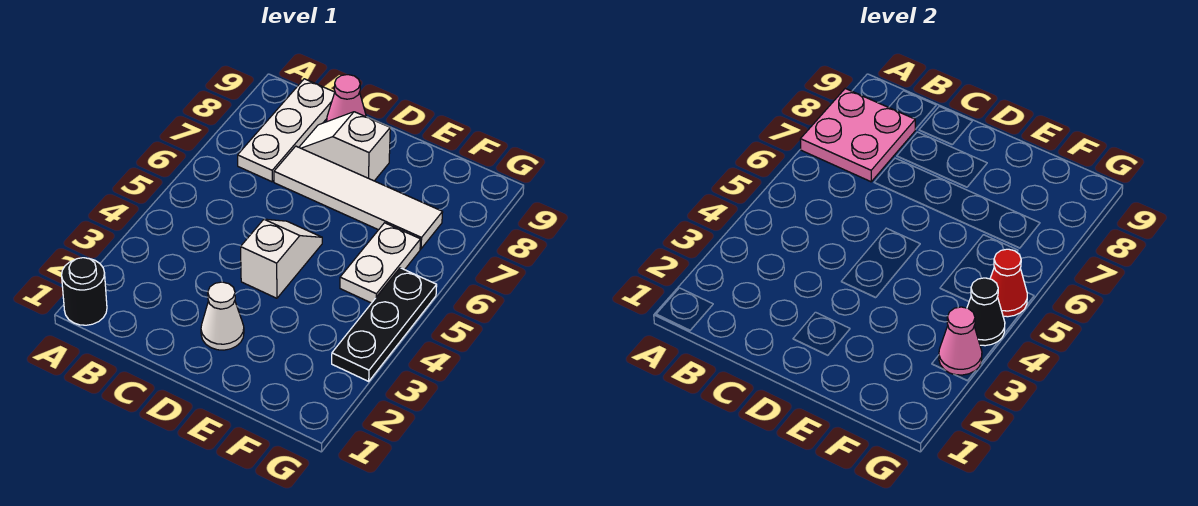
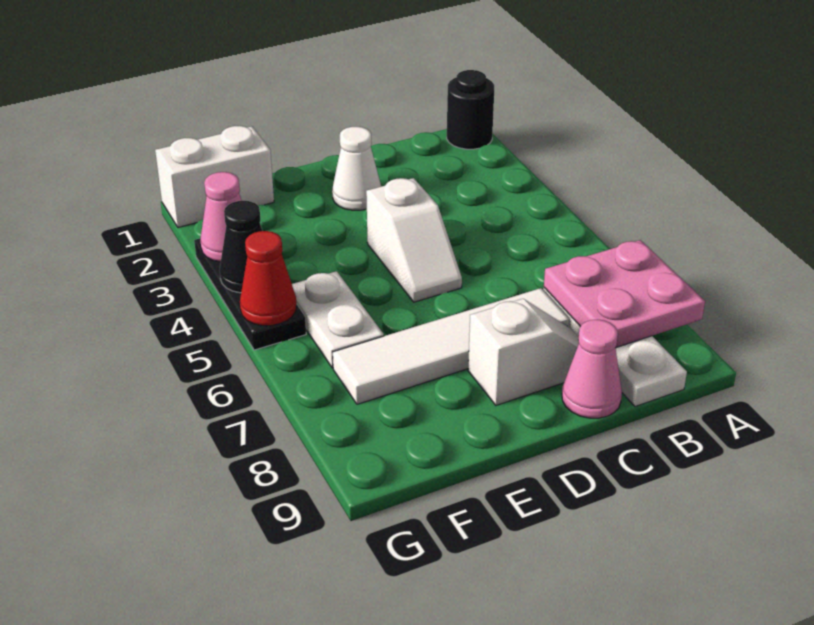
none -> white 1x2 brick [155,126,274,227]

